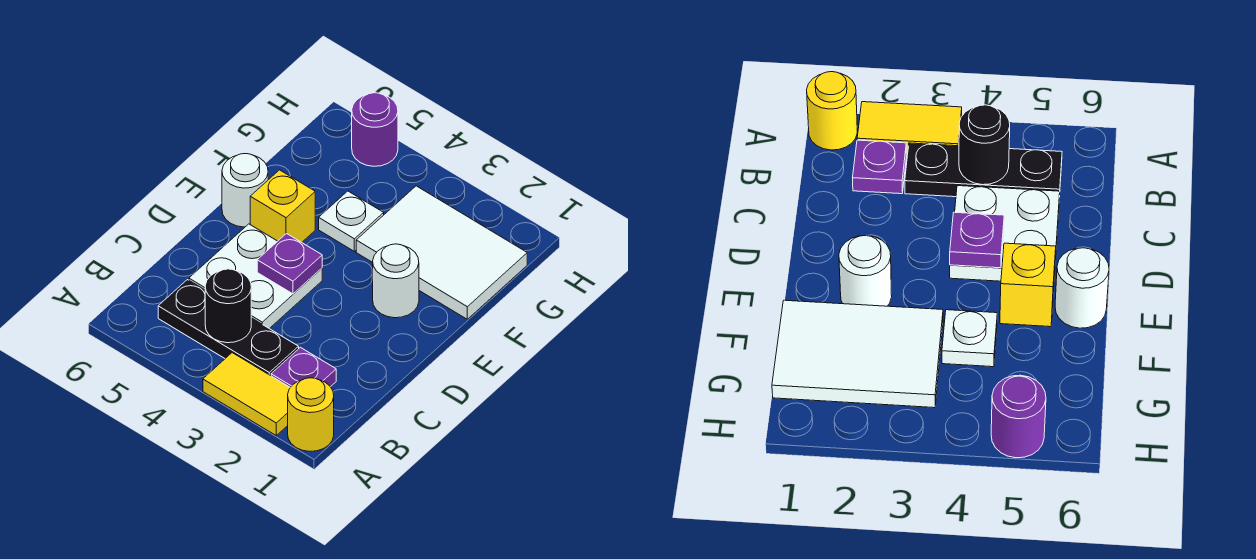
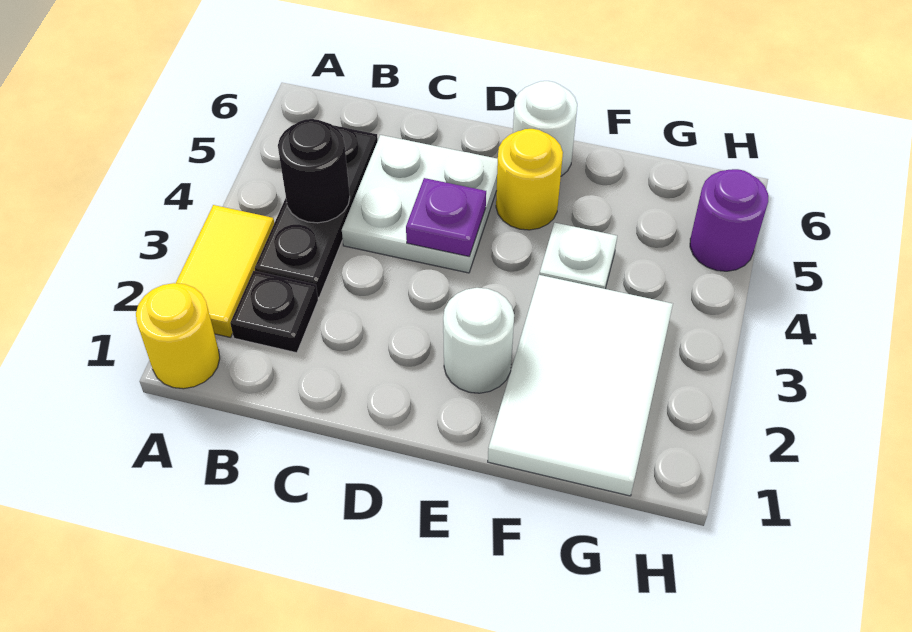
purple 1x1 plate [271,348,336,388] -> black 1x1 plate [230,271,318,353]
yellow 1x1 brick [250,170,315,242] -> yellow 1x1 round brick [496,129,563,230]

